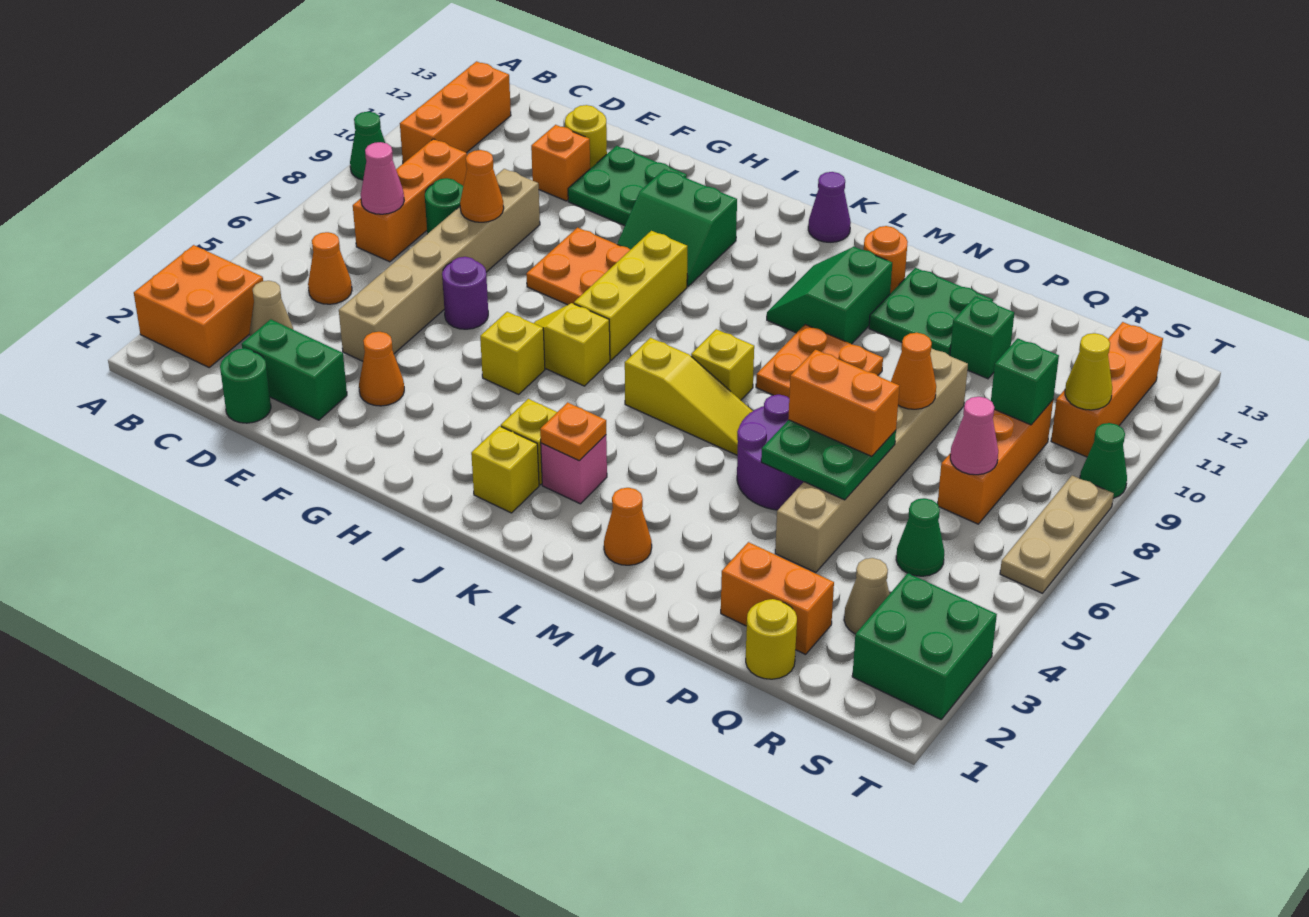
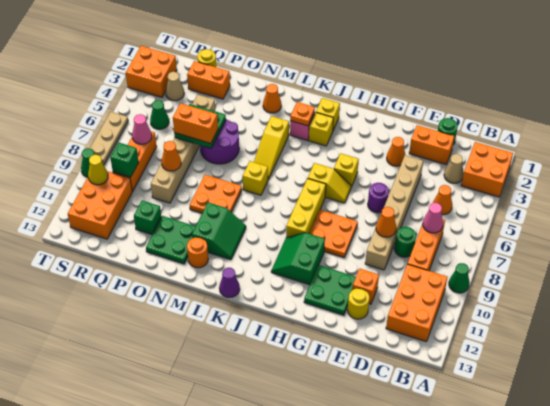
orange 1x3 brick [400,61,511,163] -> orange 2x3 brick [386,264,447,342]
green 1x2 brick [242,319,347,420] -> orange 1x2 brick [409,125,454,164]
green 2x2 slope [617,169,737,286] -> green 2x2 slope turned to [271,233,325,285]
yellow 1x3 slope [625,338,752,455] -> yellow 1x3 slope turned to [254,116,289,179]
green 2x2 brick [852,573,997,719] -> orange 2x2 brick [126,46,177,97]
orange 1x3 brick [1051,322,1163,457] -> orange 2x3 brick [68,171,132,239]

